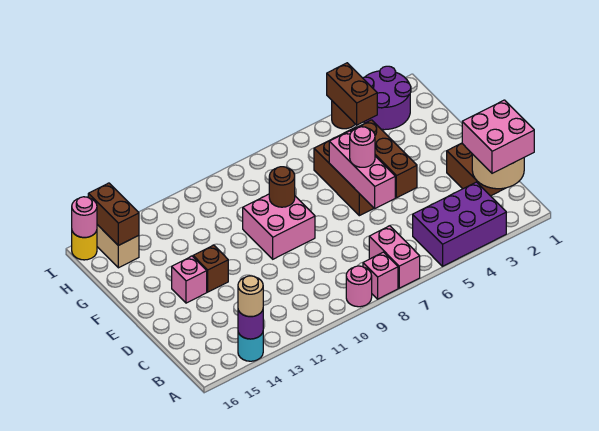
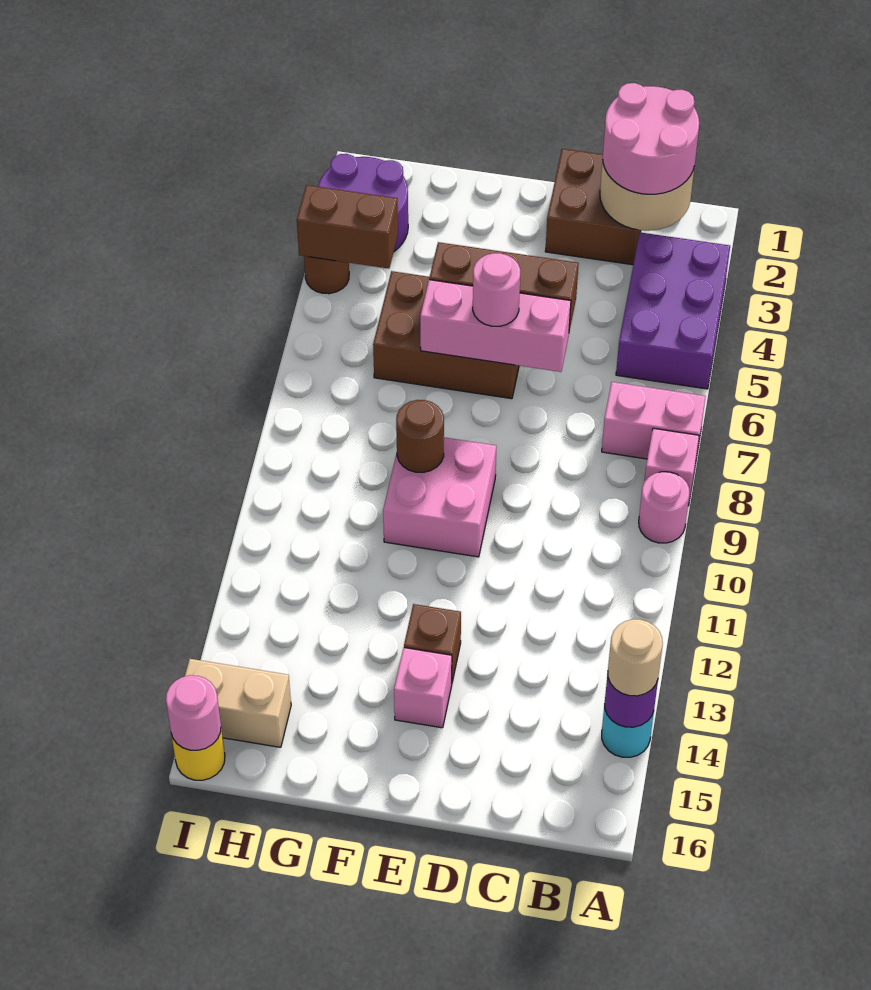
pink 2x2 brick [462,100,534,173] -> pink 2x2 round brick [603,83,699,194]
brown 1x2 brick [88,183,139,245] -> none

